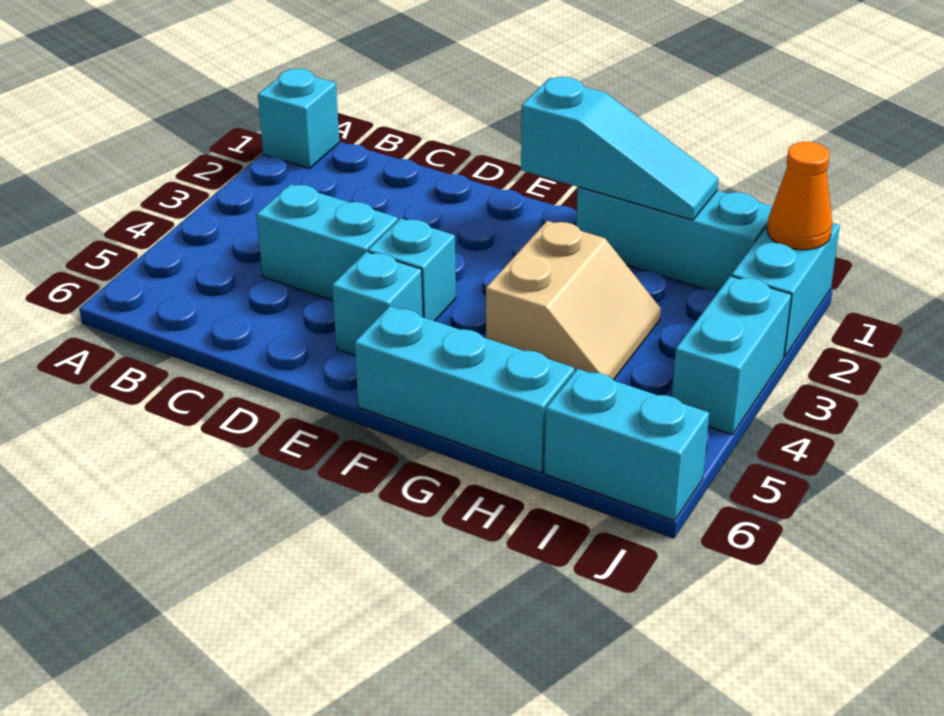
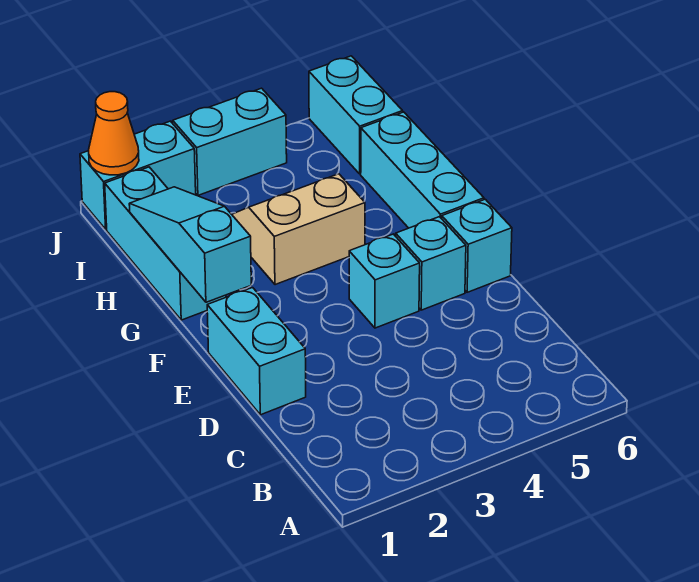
cyan 1x1 brick [258,69,339,168] -> cyan 1x1 brick moved to [442,199,512,292]
cyan 1x2 brick [256,184,398,301] -> cyan 1x2 brick moved to [207,288,306,415]

